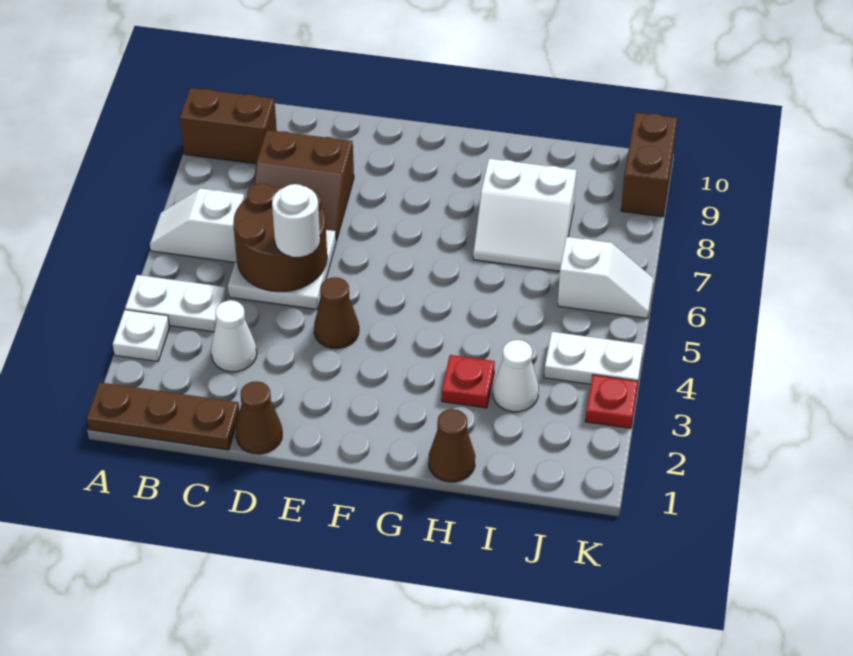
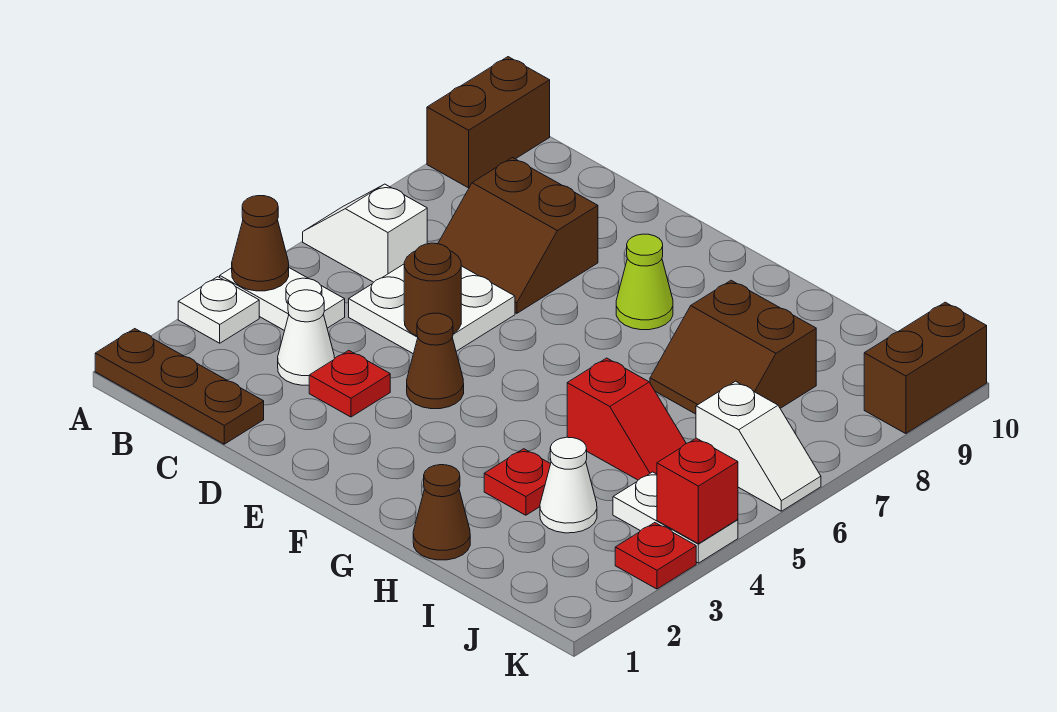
brown 1x2 brick [180,88,277,164] -> brown 1x2 brick turned to [427,57,550,188]
brown 2x2 round brick [234,183,327,292] -> brown 1x1 round brick [404,243,461,336]
brown 1x1 cone [236,381,282,454] -> brown 1x1 cone moved to [232,196,289,291]
none -> red 1x1 plate [309,351,390,417]
white 1x1 round brick [272,184,320,257] -> none
none -> lime 1x1 cone [616,234,673,330]
none -> red 1x2 slope [567,358,686,480]
white 2x2 slope [473,159,577,271] -> brown 2x2 slope [650,281,816,414]
none -> red 1x1 brick [657,438,738,544]

